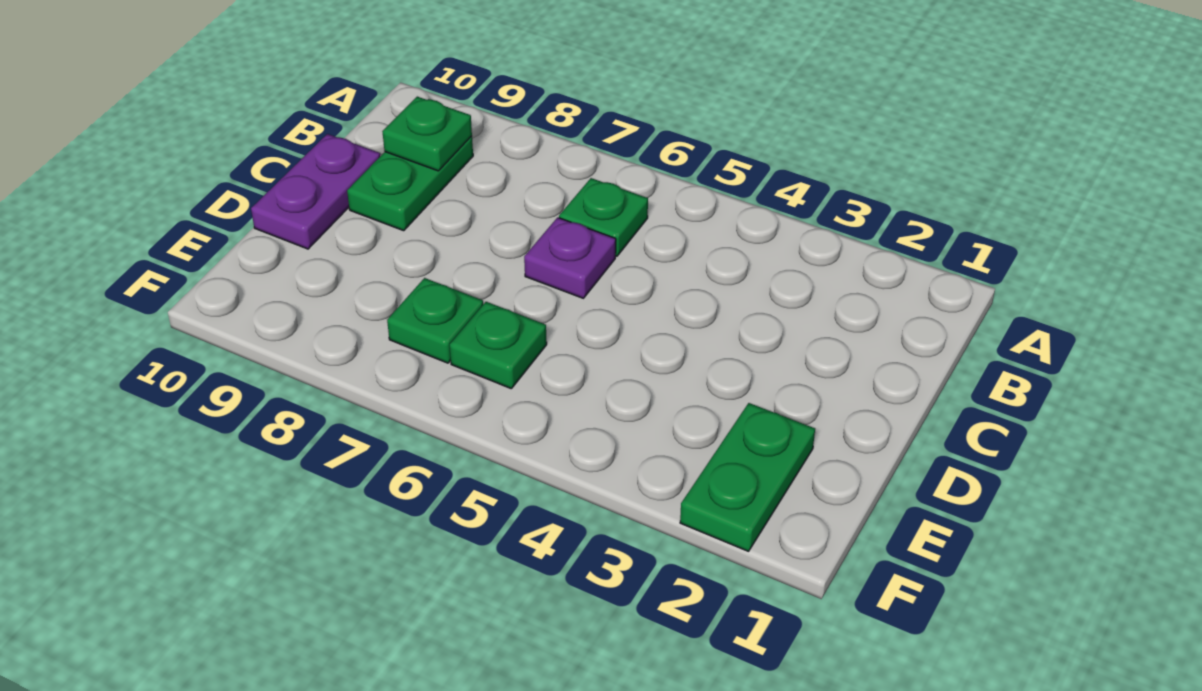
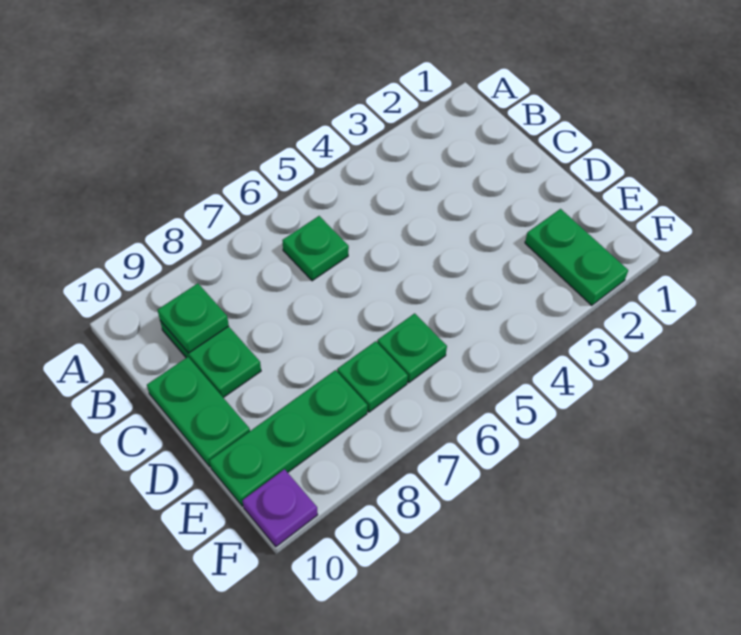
purple 1x1 plate [524,217,616,298] -> purple 1x1 plate moved to [242,469,318,547]
purple 1x2 plate [251,134,380,249] -> green 1x2 plate [147,357,250,467]
none -> green 1x3 plate [209,370,367,506]

